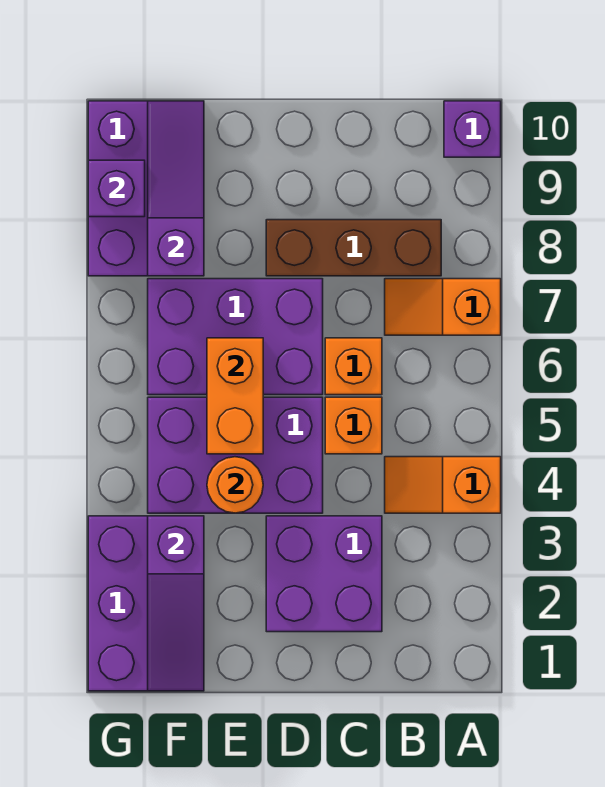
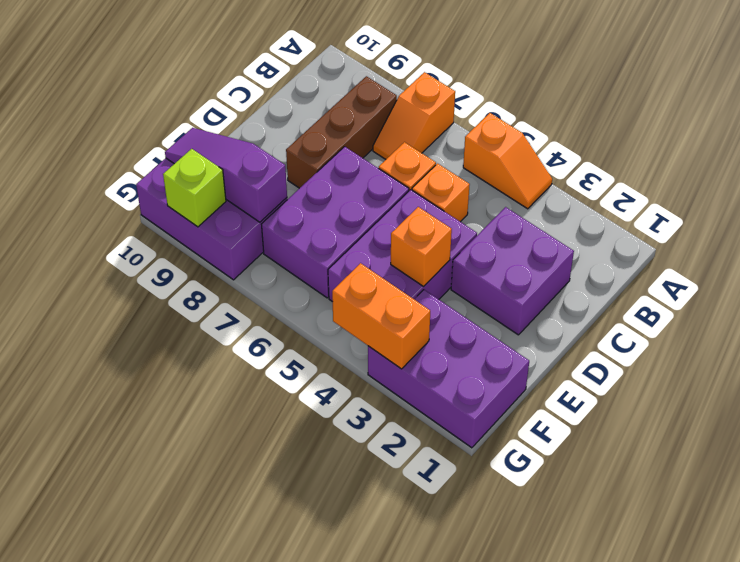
orange 1x2 slope [385,457,501,513] -> orange 1x2 slope turned to [463,113,552,209]
purple 1x1 brick [444,101,501,157] -> none
orange 1x1 round brick [207,457,263,513] -> orange 1x1 brick [391,207,452,286]
orange 1x2 brick [207,338,263,454] -> orange 1x2 brick moved to [332,263,430,369]
purple 1x3 slope [148,516,204,691] -> none
purple 1x1 brick [88,160,145,217] -> lime 1x1 brick [163,149,226,227]

